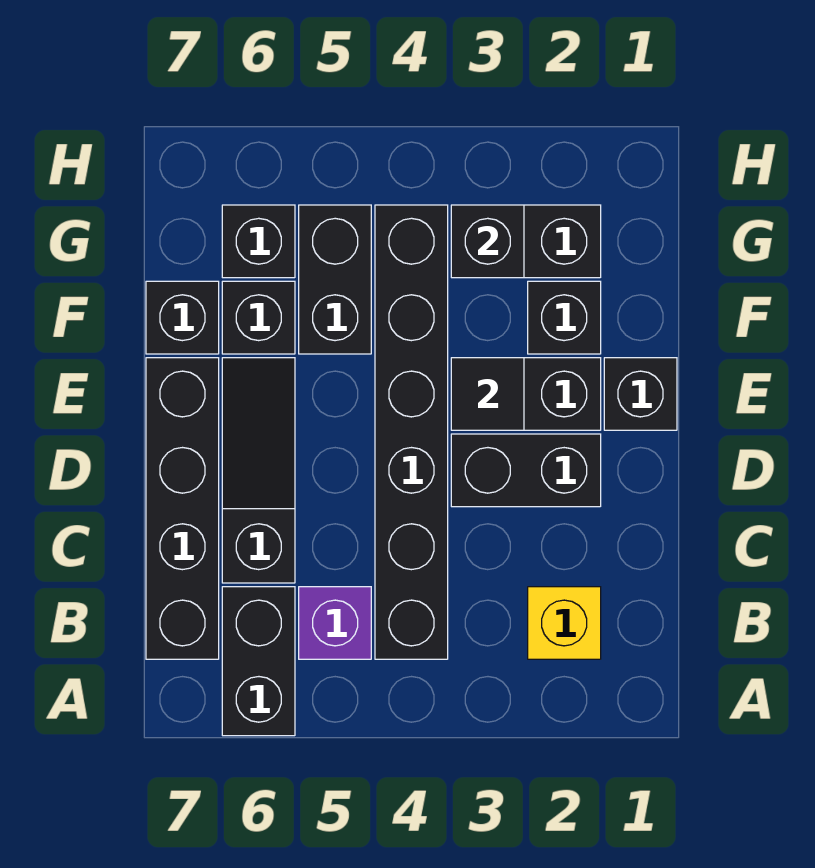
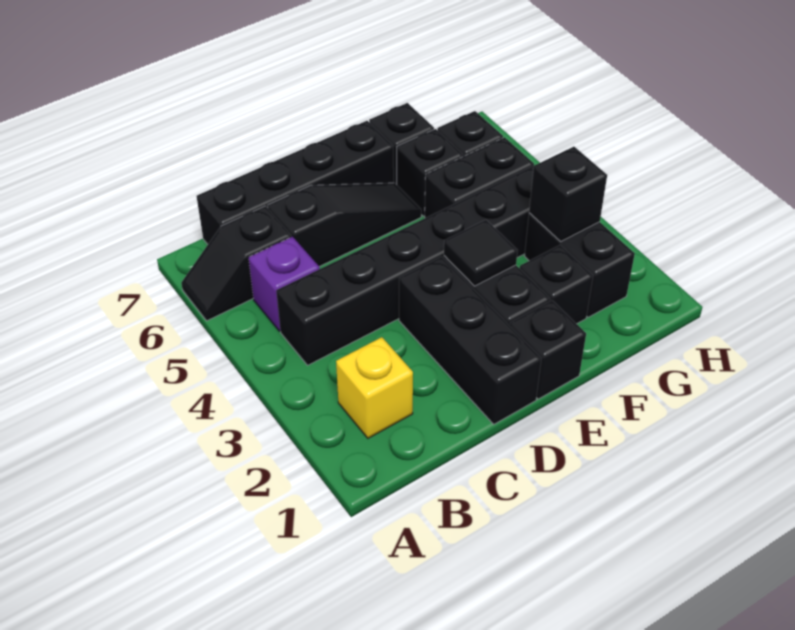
black 1x2 brick [222,587,295,736] -> black 1x2 slope [181,206,291,321]
black 1x2 brick [451,434,601,507] -> black 1x3 brick [399,257,541,424]

